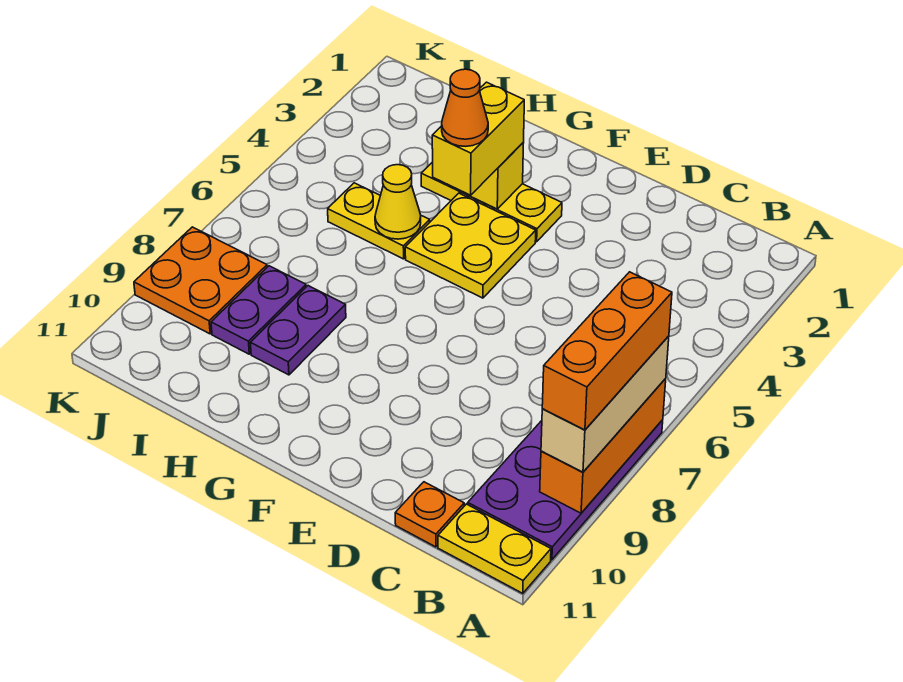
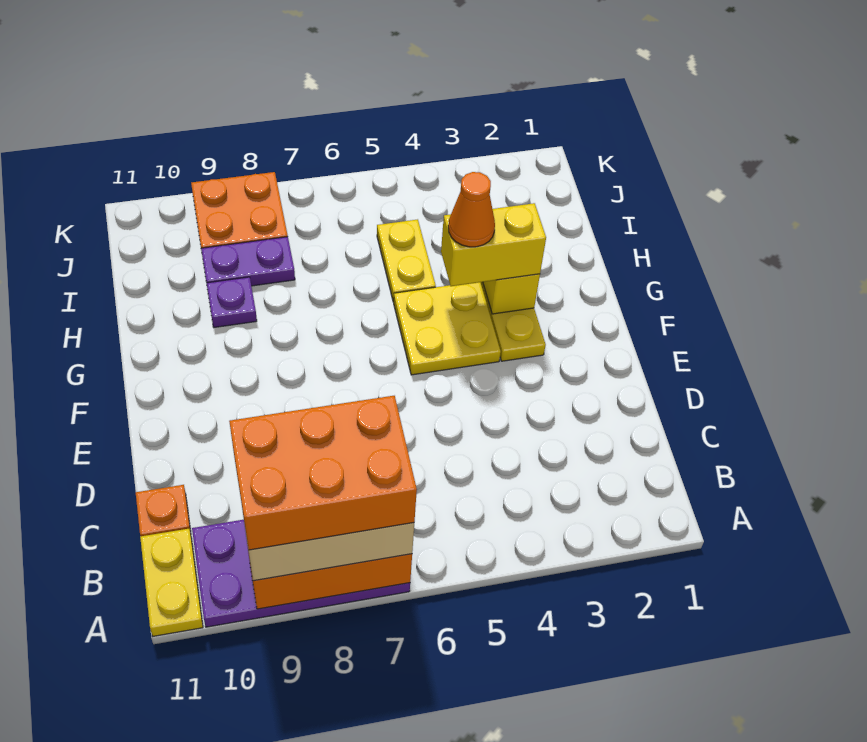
orange 1x3 brick [542,272,672,430] -> orange 2x3 brick [229,396,417,550]
yellow 1x1 cone [375,165,421,239] -> none
purple 1x2 plate [250,286,346,375] -> purple 1x1 plate [207,277,257,327]

